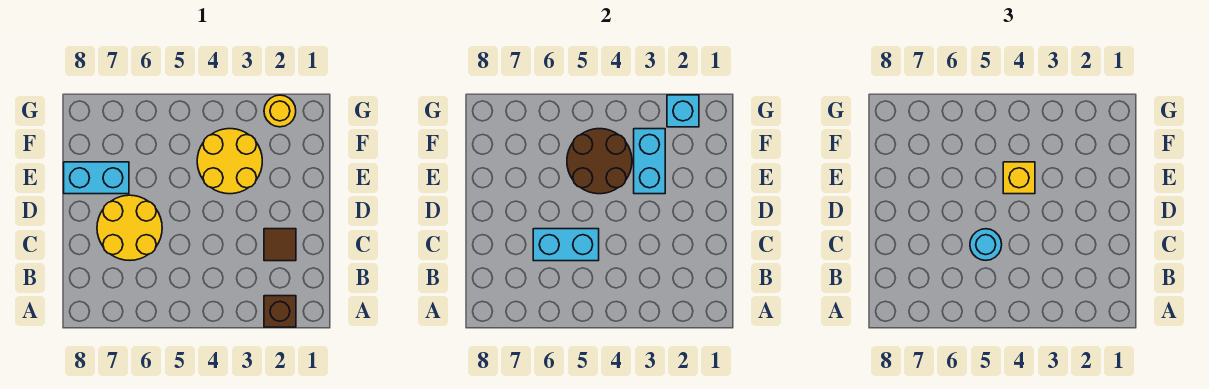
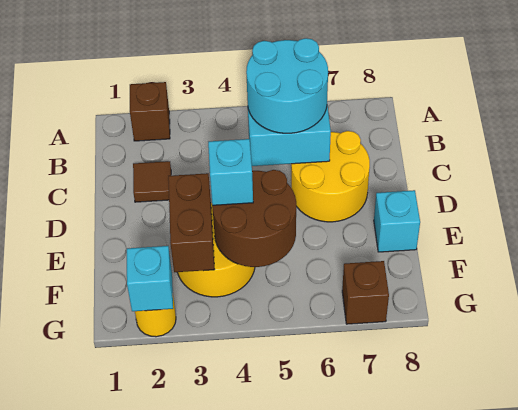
cyan 1x1 round brick [970,229,1002,260] -> cyan 2x2 round brick [246,38,328,133]
cyan 1x2 brick [634,129,665,194] -> brown 1x2 brick [168,173,215,272]
yellow 1x1 brick [1003,162,1035,194] -> cyan 1x1 brick [208,139,253,205]
cyan 1x2 brick [64,162,129,194] -> cyan 1x1 brick [374,190,420,252]
none -> brown 1x1 brick [342,261,389,324]

